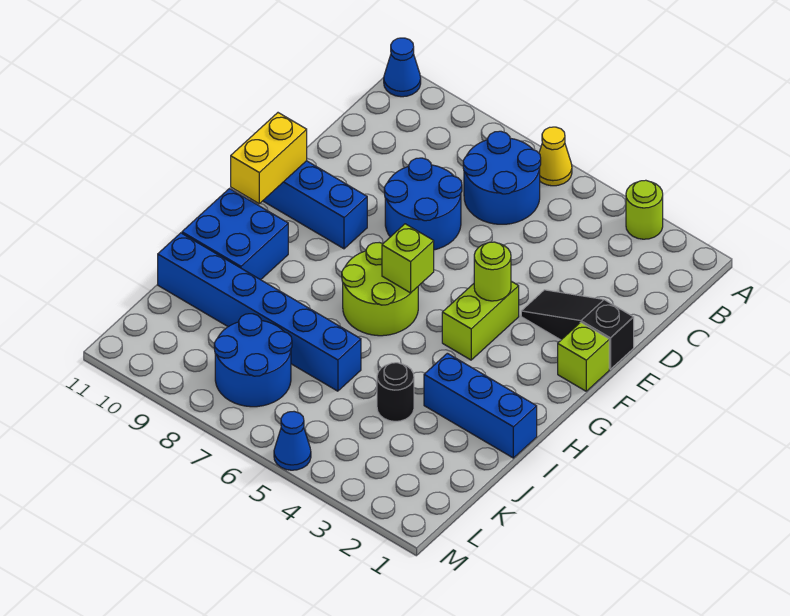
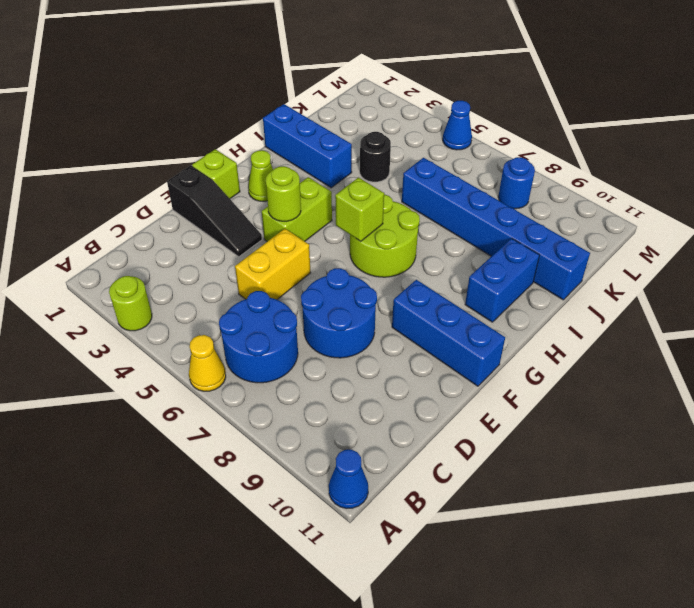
yellow 1x2 brick [231,113,307,204] -> yellow 1x2 brick moved to [235,229,310,300]
none -> lime 1x1 cone [248,150,273,201]
blue 2x2 brick [182,189,288,280] -> blue 1x2 brick [465,238,540,322]
blue 2x2 round brick [214,314,292,407] -> blue 1x1 round brick [498,157,535,209]

